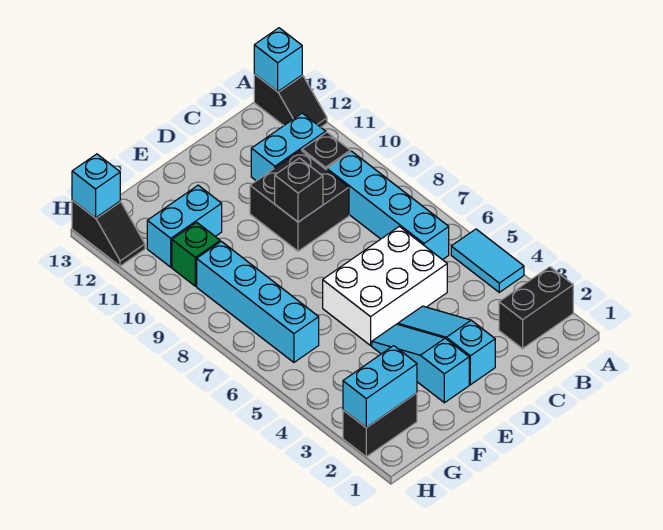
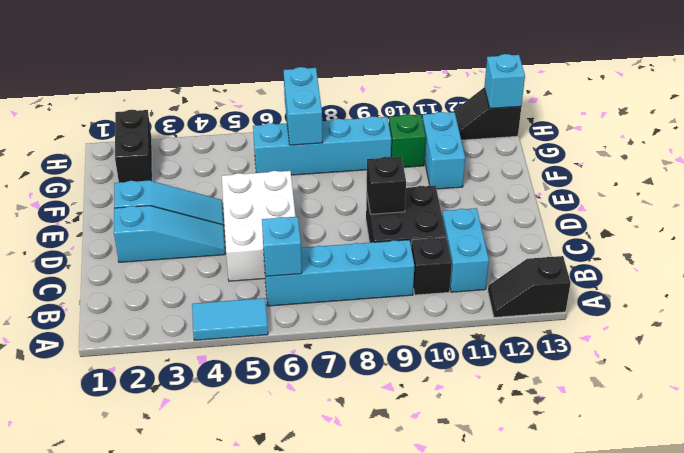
black 1x2 brick [499,267,573,349] -> none
cyan 1x1 brick [254,28,302,92] -> cyan 1x1 brick moved to [262,217,302,276]
cyan 1x2 brick [343,346,417,428] -> cyan 1x2 brick moved to [284,67,323,145]

